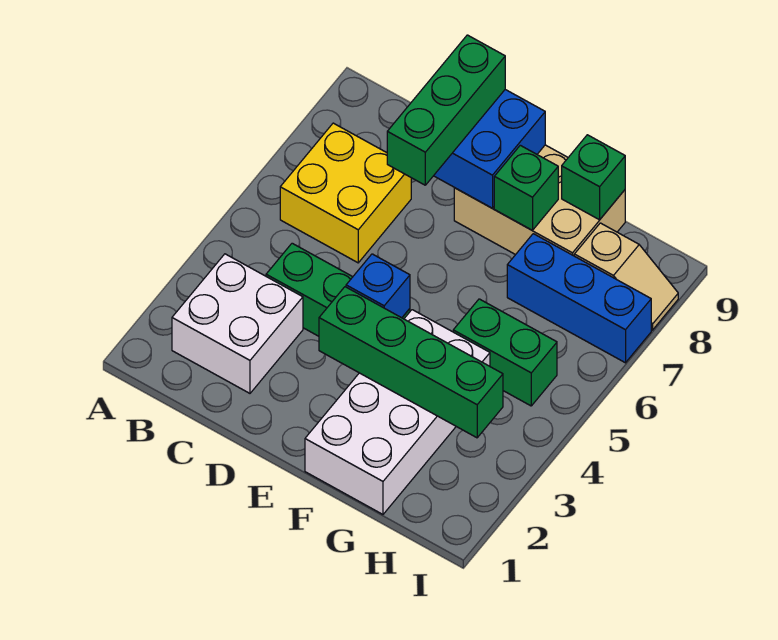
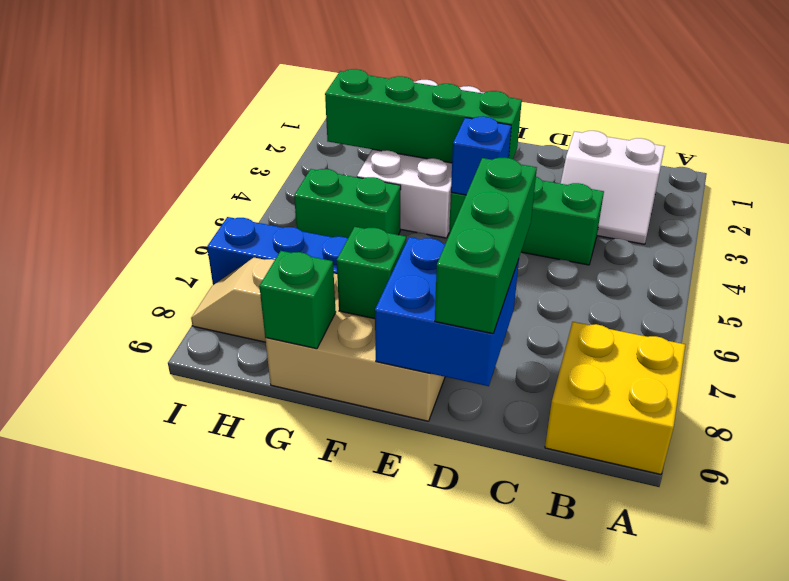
white 2x2 brick [172,254,303,393] -> white 2x2 slope [561,131,665,244]
yellow 2x2 brick [280,123,411,263] -> yellow 2x2 brick moved to [545,322,685,474]

